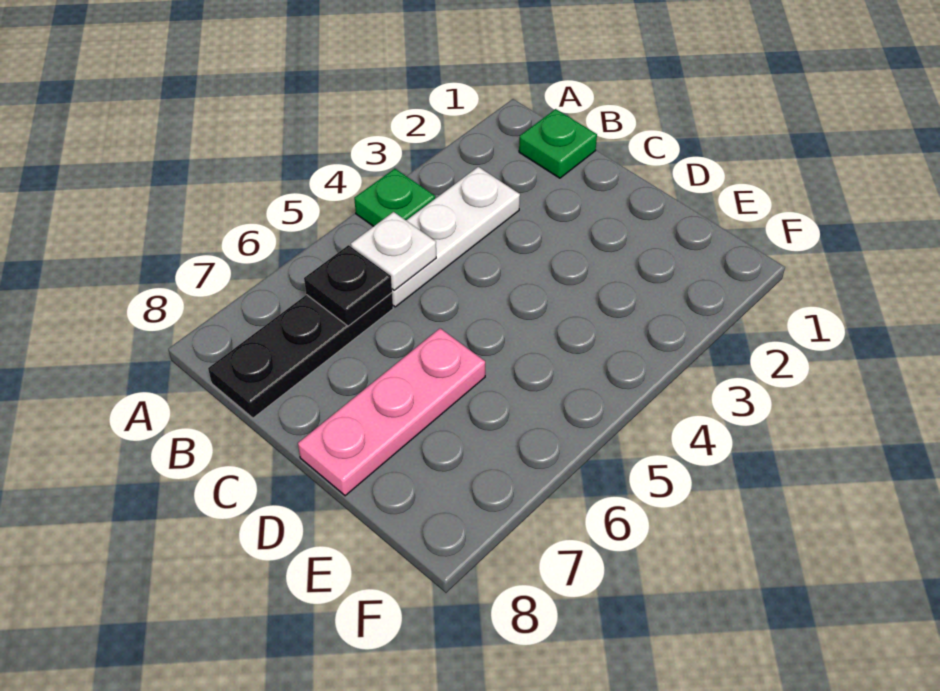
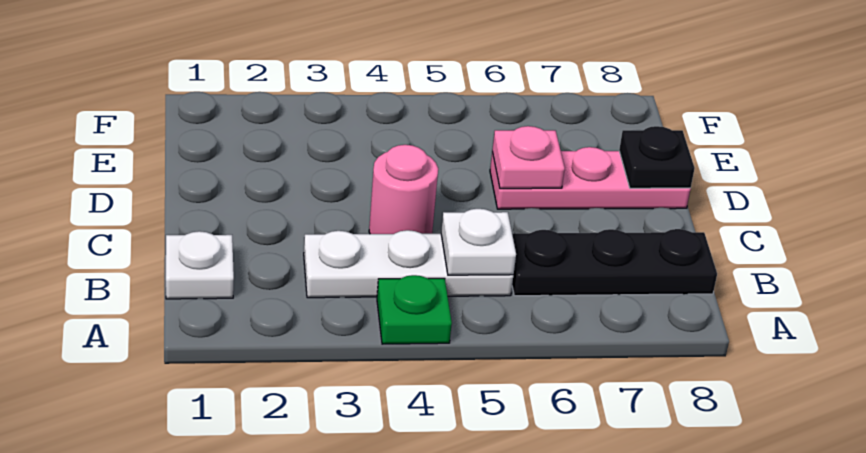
green 1x1 plate [519,109,597,178] -> white 1x1 plate [166,231,234,299]
black 1x1 plate [304,245,392,326] -> black 1x1 plate moved to [619,126,695,188]
none -> pink 1x1 round brick [369,145,438,234]
none -> pink 1x1 plate [492,126,565,189]

